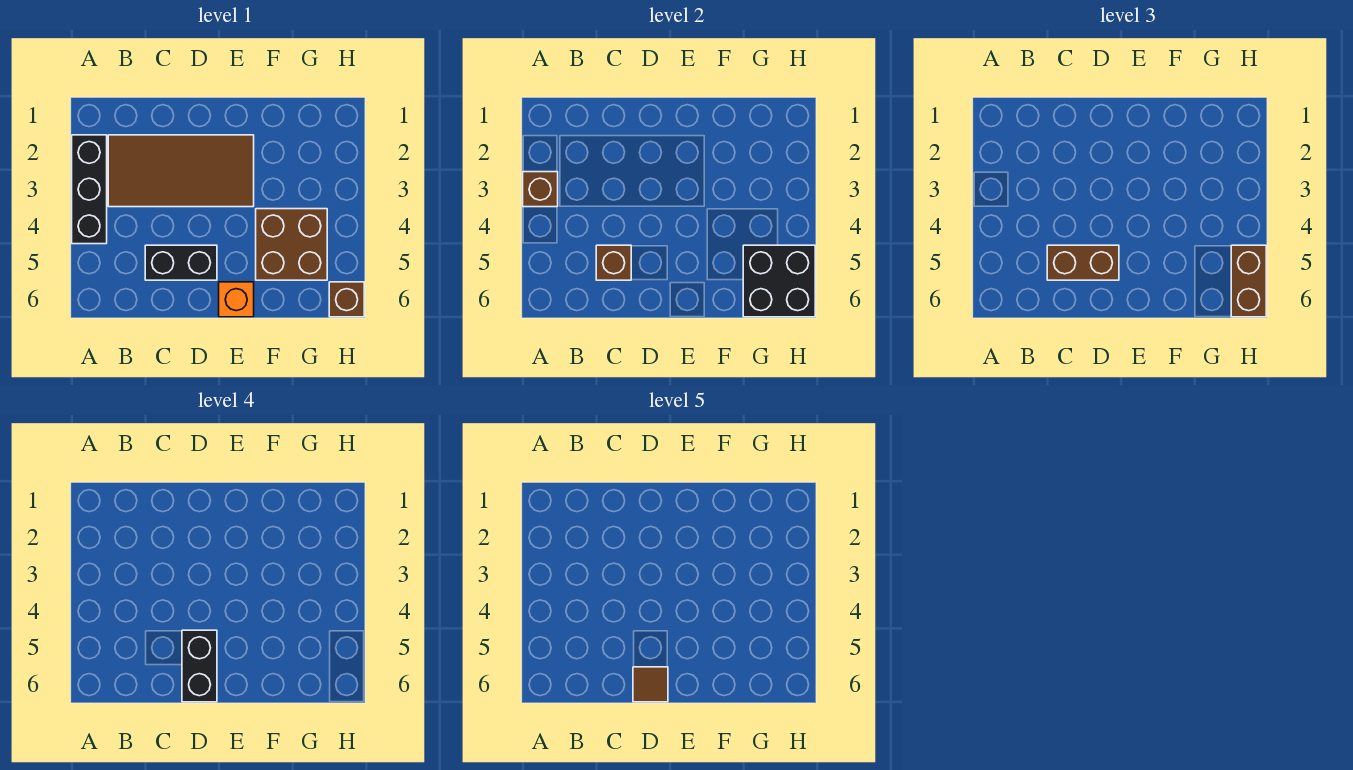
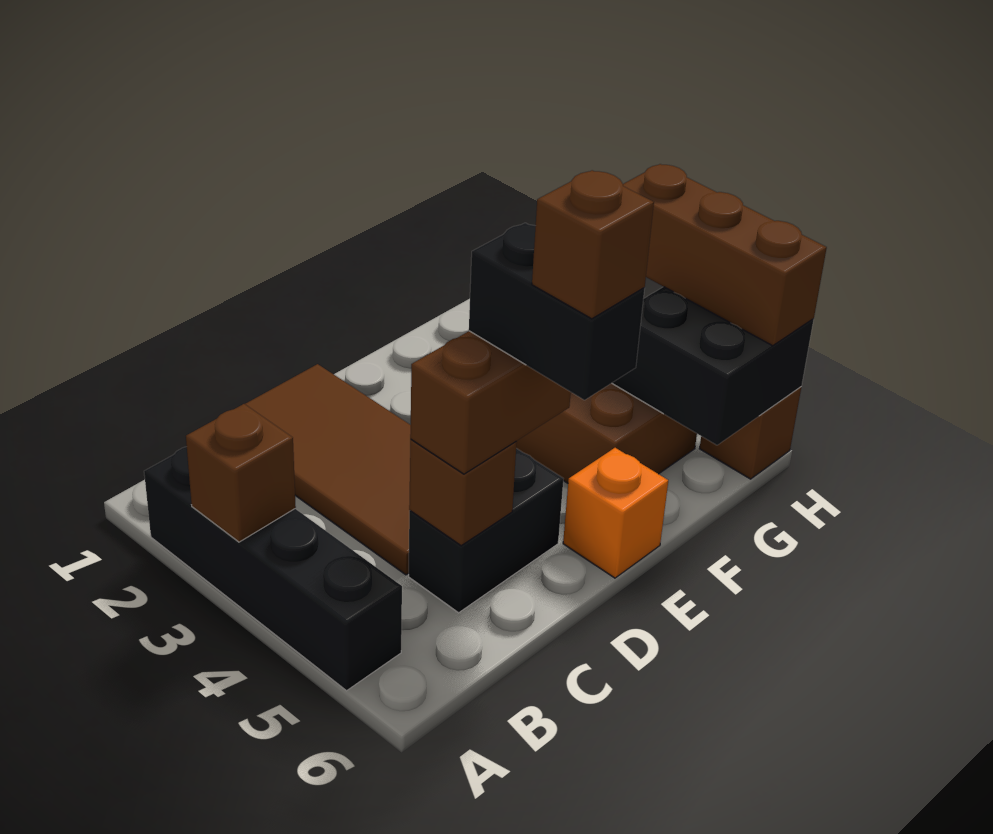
black 1x3 brick [72,135,107,244] -> black 1x4 brick [144,447,402,691]
brown 2x4 tile [108,135,254,207] -> brown 2x4 tile turned to [245,364,411,575]
brown 1x1 tile [633,667,668,702] -> brown 1x1 brick [532,170,654,319]
brown 1x2 brick [1231,245,1266,317] -> brown 1x3 brick [623,164,827,346]

